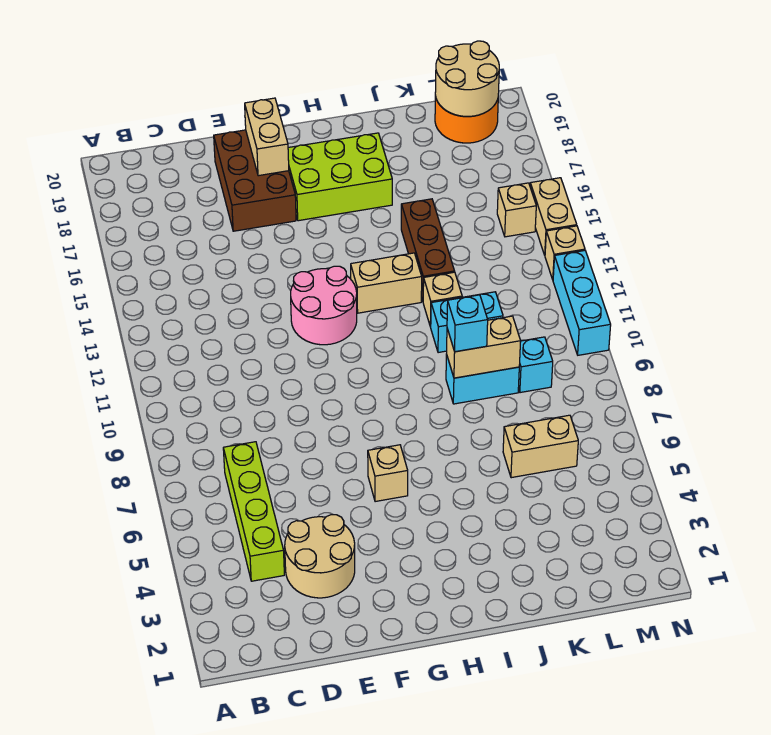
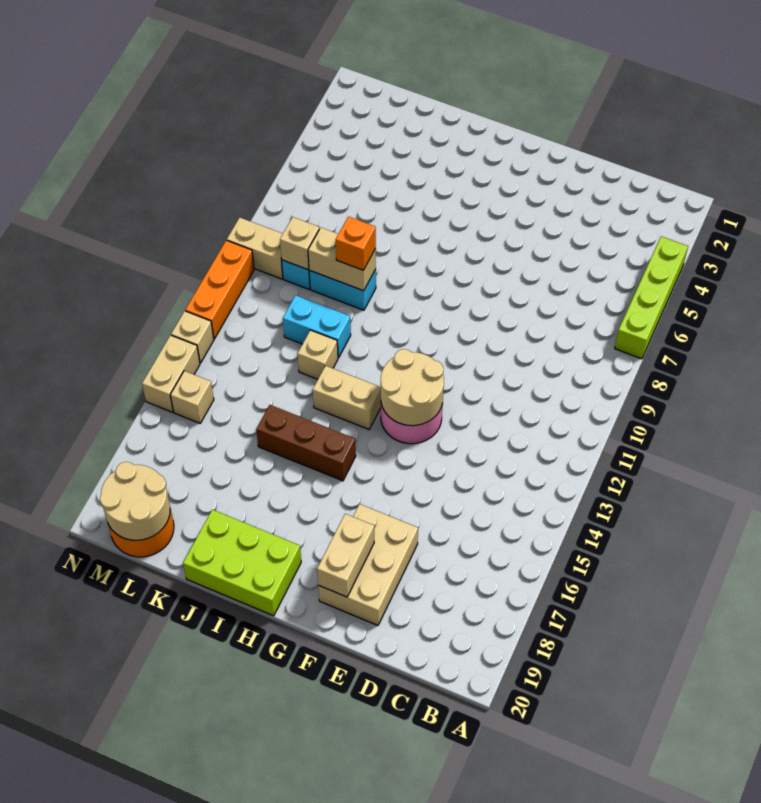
lime 1x4 brick [223,442,284,581] -> lime 1x4 brick moved to [615,236,688,359]
tan 2x2 round brick [285,515,355,598] -> tan 2x2 round brick moved to [381,349,444,426]
brown 2x3 brick [214,130,296,231] -> tan 2x3 brick [318,504,418,625]
tan 1x1 brick [368,445,408,502] -> tan 1x1 brick moved to [280,217,319,270]
lime 2x3 brick [288,133,392,221] -> lime 2x3 brick moved to [183,510,301,616]
cyan 1x1 brick [447,295,488,352] -> orange 1x1 brick [336,217,376,270]
brown 1x3 brick [401,199,455,301] -> brown 1x3 brick turned to [256,405,356,481]
tan 1x2 brick [503,415,578,478] -> tan 1x2 brick moved to [227,218,283,279]
cyan 1x3 brick [553,251,611,355] -> orange 1x3 brick [185,240,254,339]

